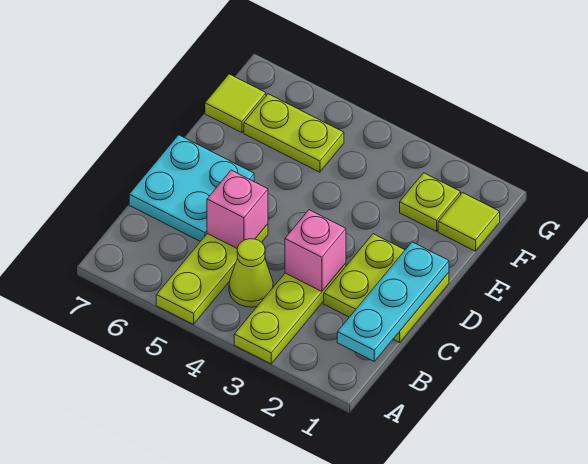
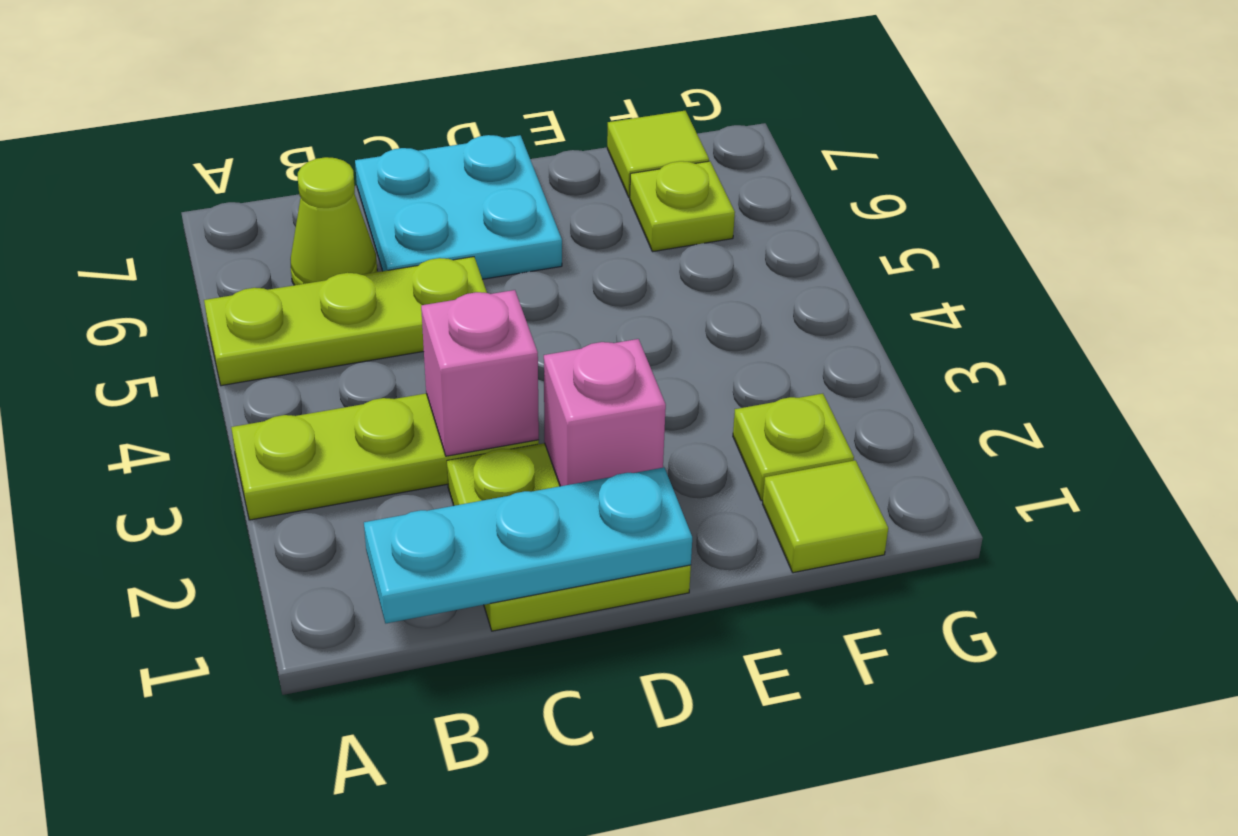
lime 1x1 cone [229,239,273,307] -> lime 1x1 cone moved to [291,157,377,285]
pink 1x1 brick [207,170,268,248] -> pink 1x1 brick moved to [544,339,666,486]
lime 1x2 plate [244,94,344,172] -> lime 1x1 plate [630,161,735,252]

